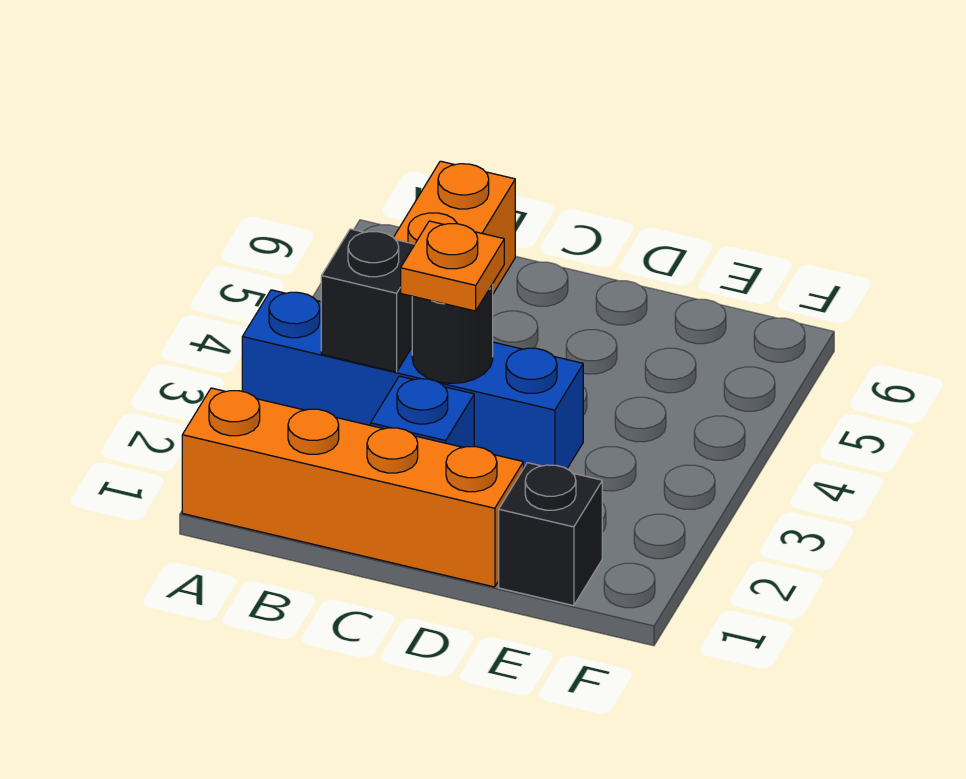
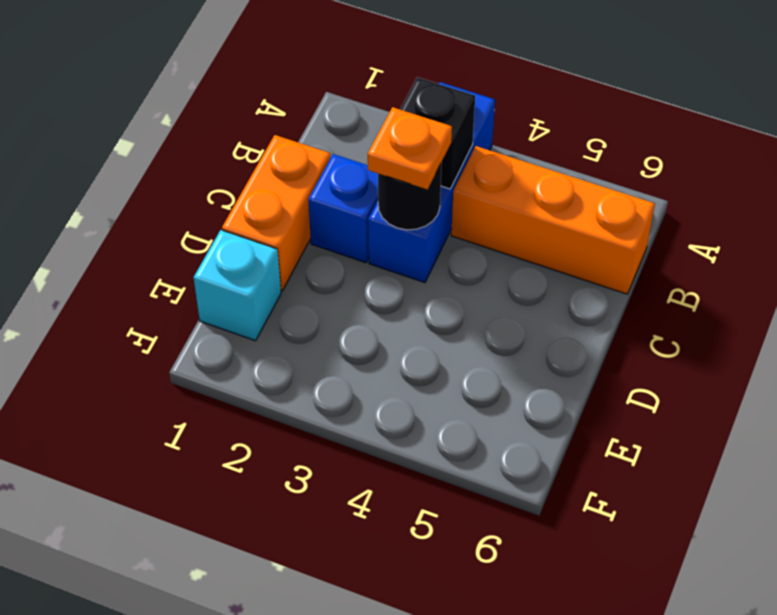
orange 1x4 brick [182,388,523,587] -> orange 1x2 brick [222,135,330,291]
blue 1x4 brick [242,290,583,469] -> blue 1x3 brick [368,82,495,283]
black 1x1 brick [499,463,602,606] -> cyan 1x1 brick [194,230,281,341]

